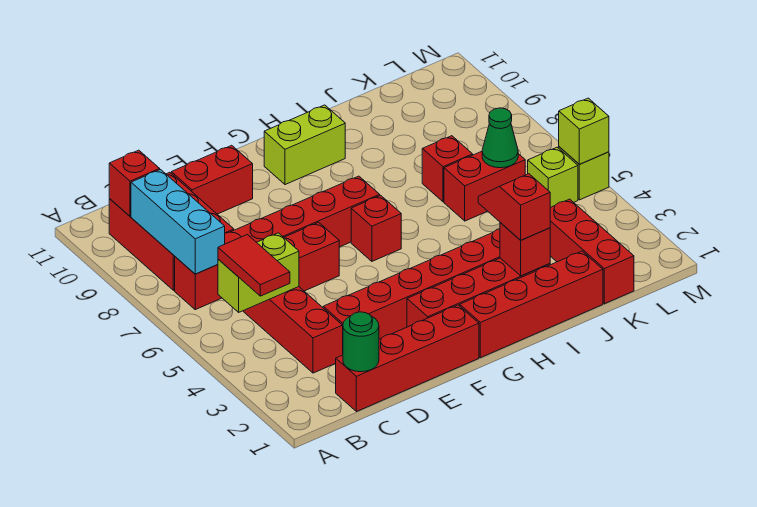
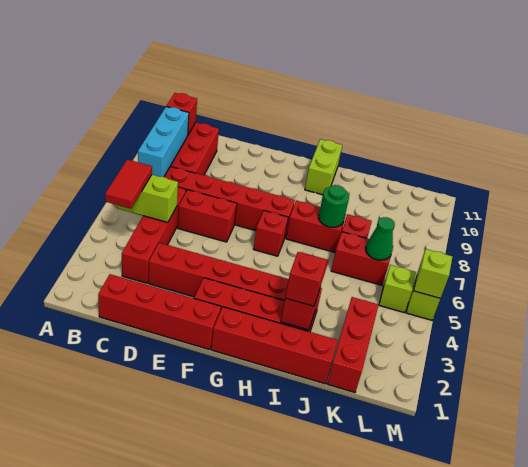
green 1x1 round brick [343,312,379,372] -> green 1x1 round brick moved to [319,185,349,227]
red 1x2 brick [171,145,253,214] -> red 1x2 brick moved to [286,200,346,252]
lime 1x2 brick [264,105,345,185] -> lime 1x2 brick turned to [305,139,342,195]

